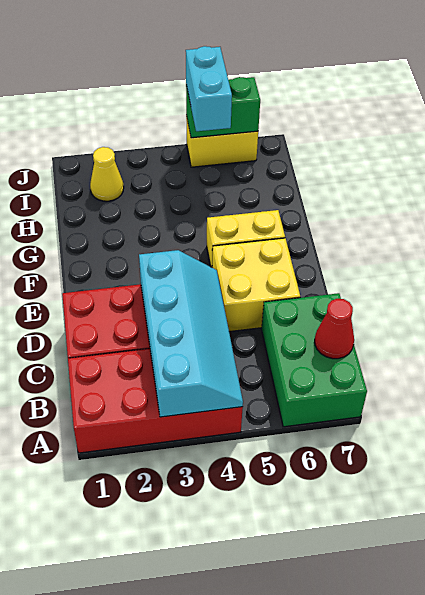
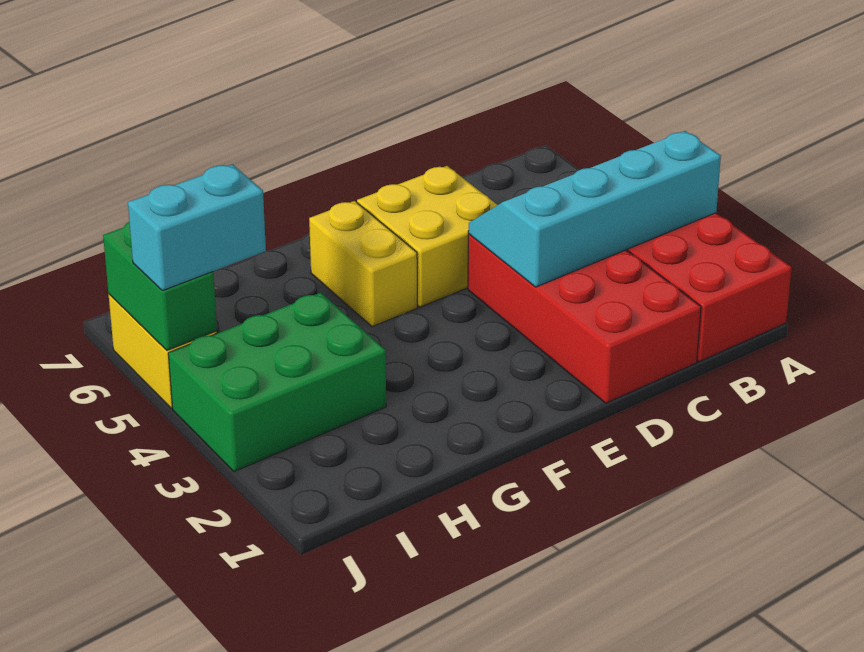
green 2x3 brick [262,293,367,427] -> green 2x3 brick moved to [168,293,386,472]
red 1x1 cone [315,299,354,359] -> none
yellow 1x1 cone [90,147,124,201] -> none

